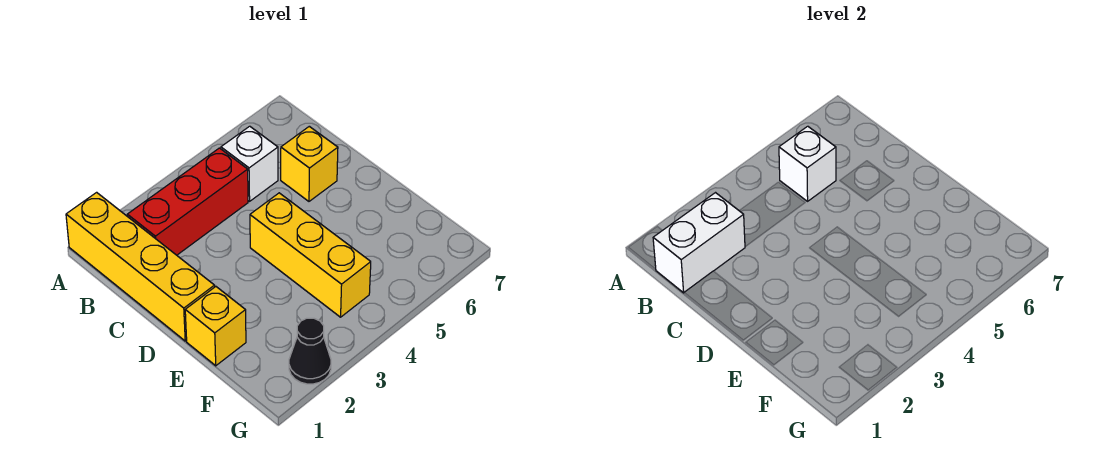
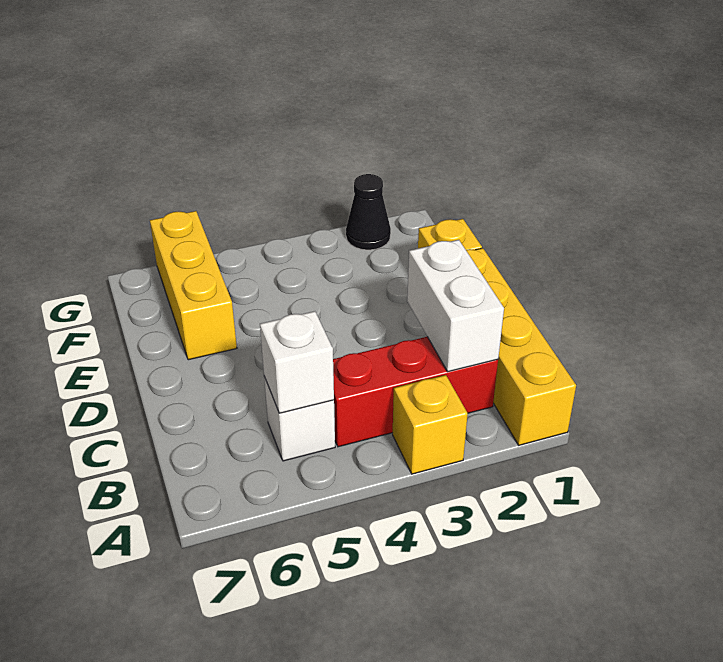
white 1x2 brick [653,193,745,293] -> white 1x2 brick turned to [407,240,504,372]
yellow 1x1 brick [281,126,338,201] -> yellow 1x1 brick moved to [393,375,468,474]
yellow 1x3 brick [250,193,371,317] -> yellow 1x3 brick moved to [150,211,237,360]

